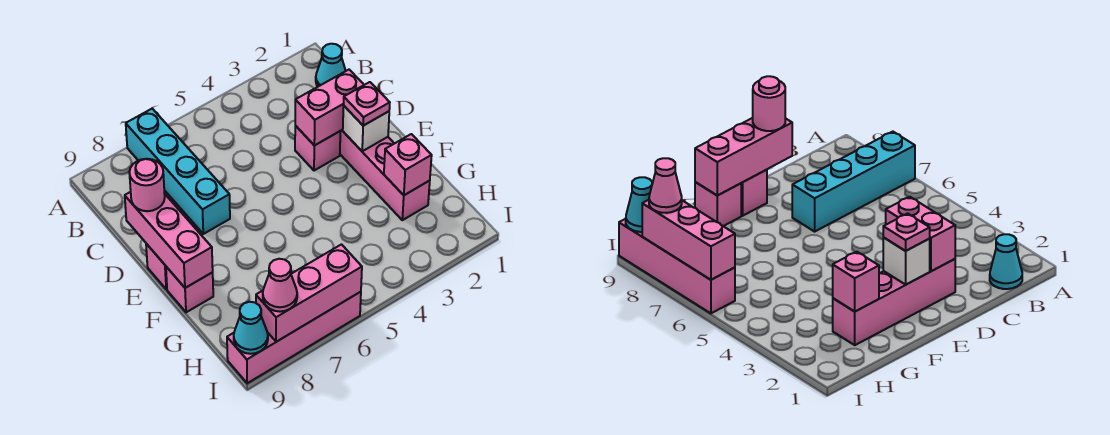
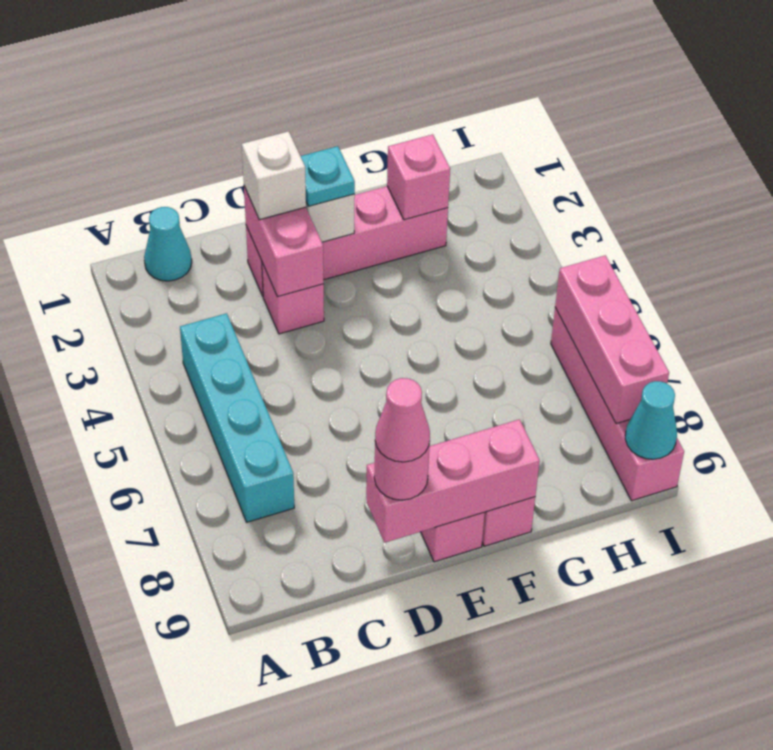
cyan 1x4 brick [126,109,230,234] -> cyan 1x4 brick turned to [180,313,294,522]
none -> white 1x1 brick [242,131,306,220]
pink 1x1 plate [344,82,390,126] -> cyan 1x1 plate [301,146,355,206]
pink 1x1 cone [263,259,297,311] -> pink 1x1 cone moved to [375,378,430,462]

